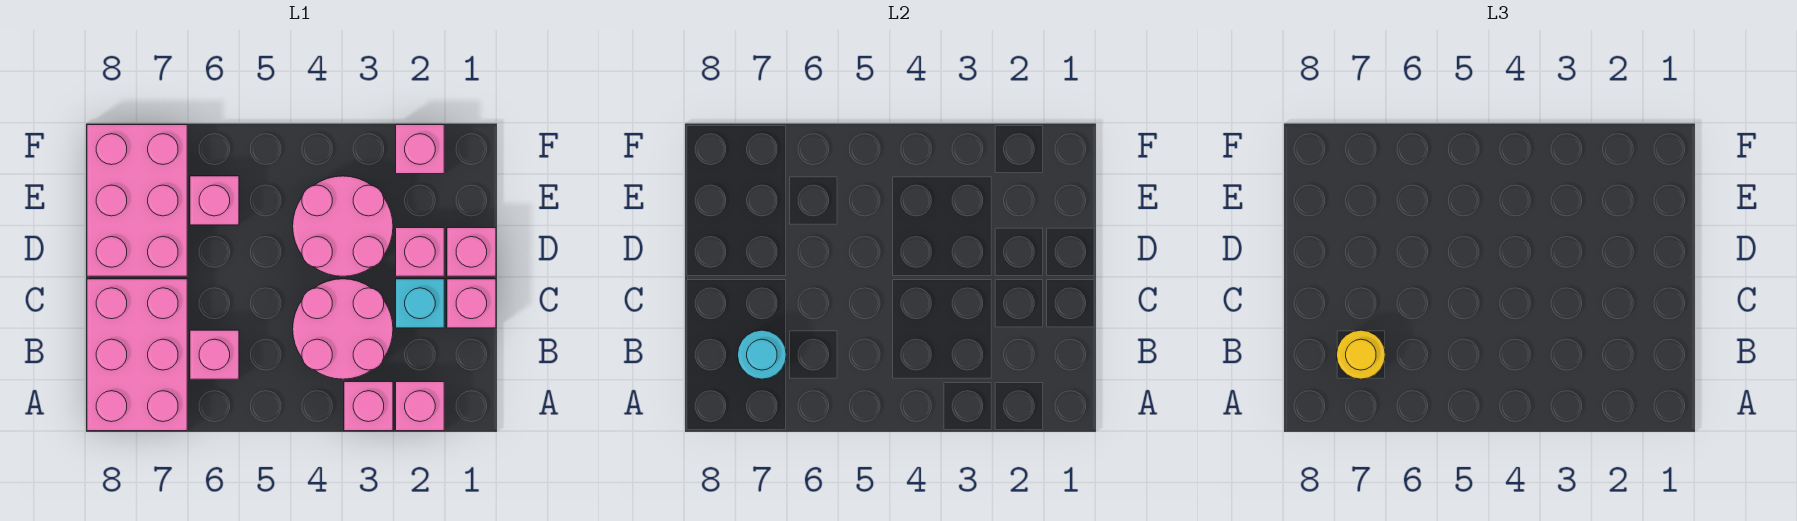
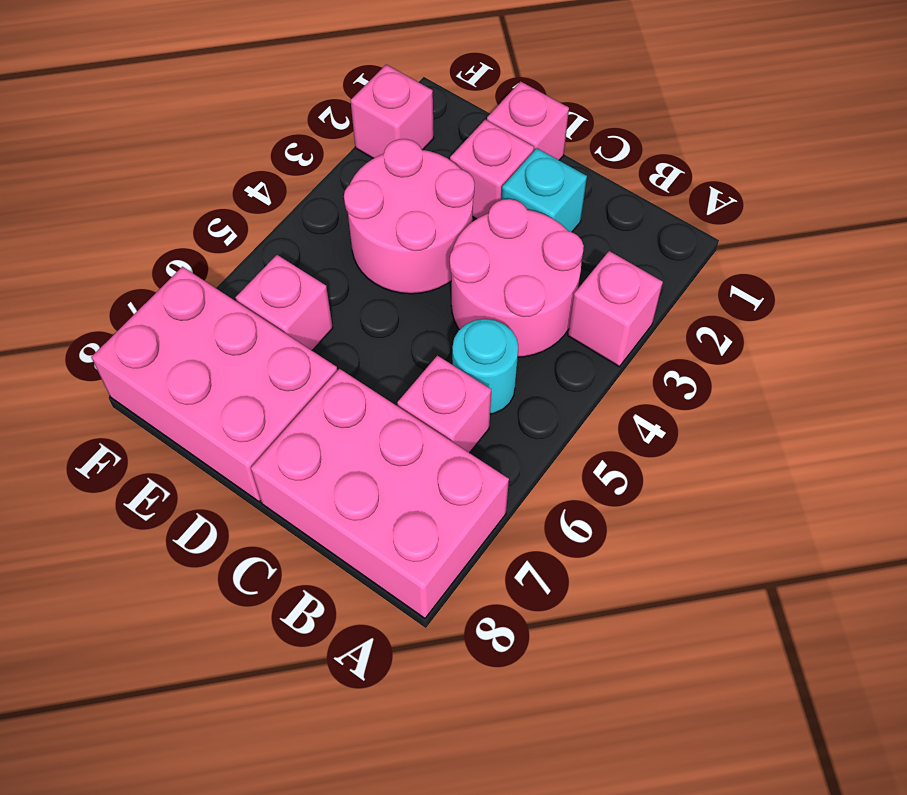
pink 1x1 brick [396,382,444,431] -> none
cyan 1x1 round brick [738,330,786,379] -> cyan 1x1 round brick moved to [452,319,518,414]
yellow 1x1 round brick [1337,330,1385,379] -> none
pink 1x1 brick [447,279,496,328] -> none

